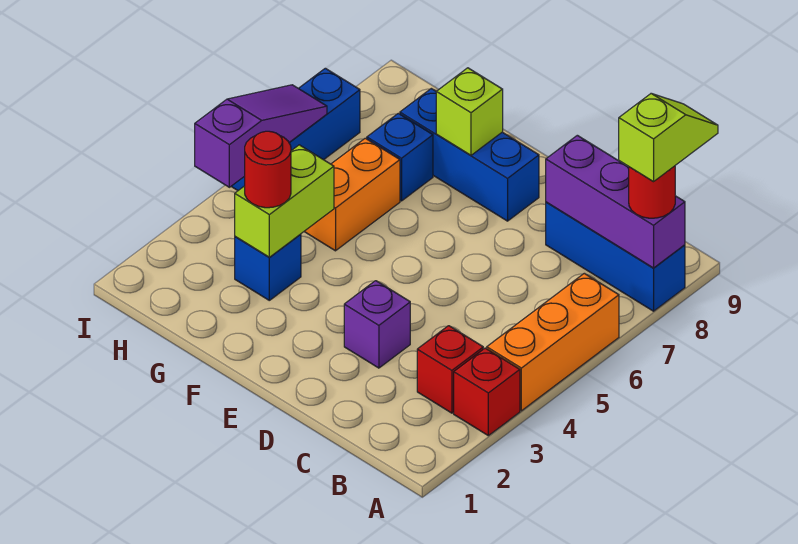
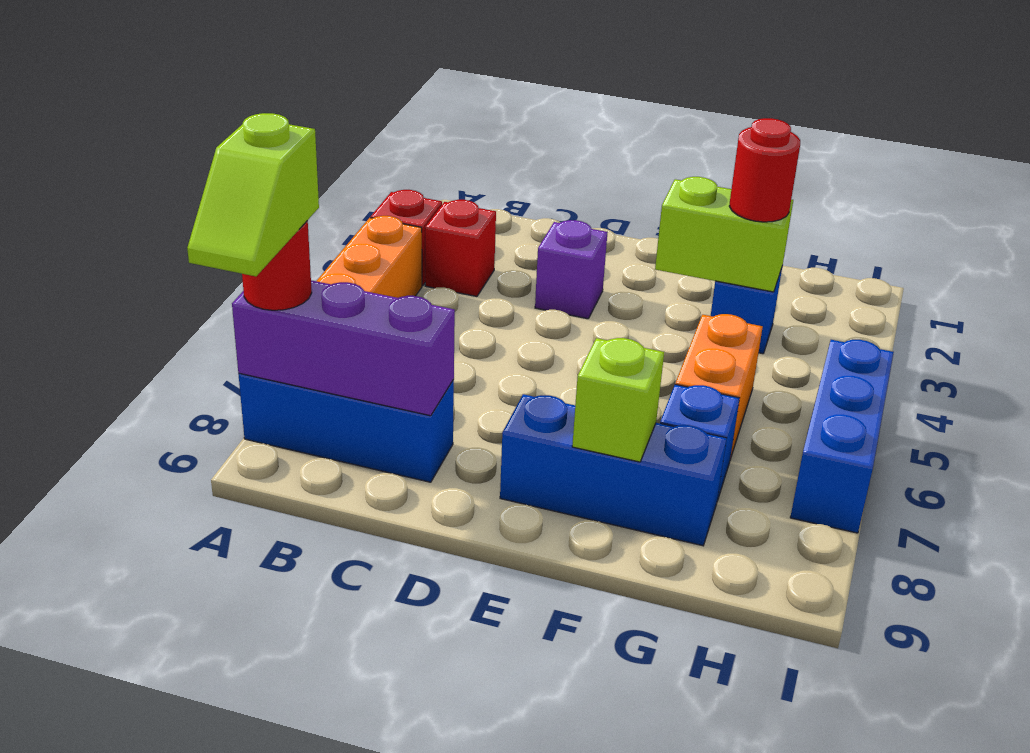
lime 1x2 brick [235,145,334,258] -> lime 1x2 brick turned to [655,177,793,292]
purple 1x3 slope [195,85,327,187] -> none

